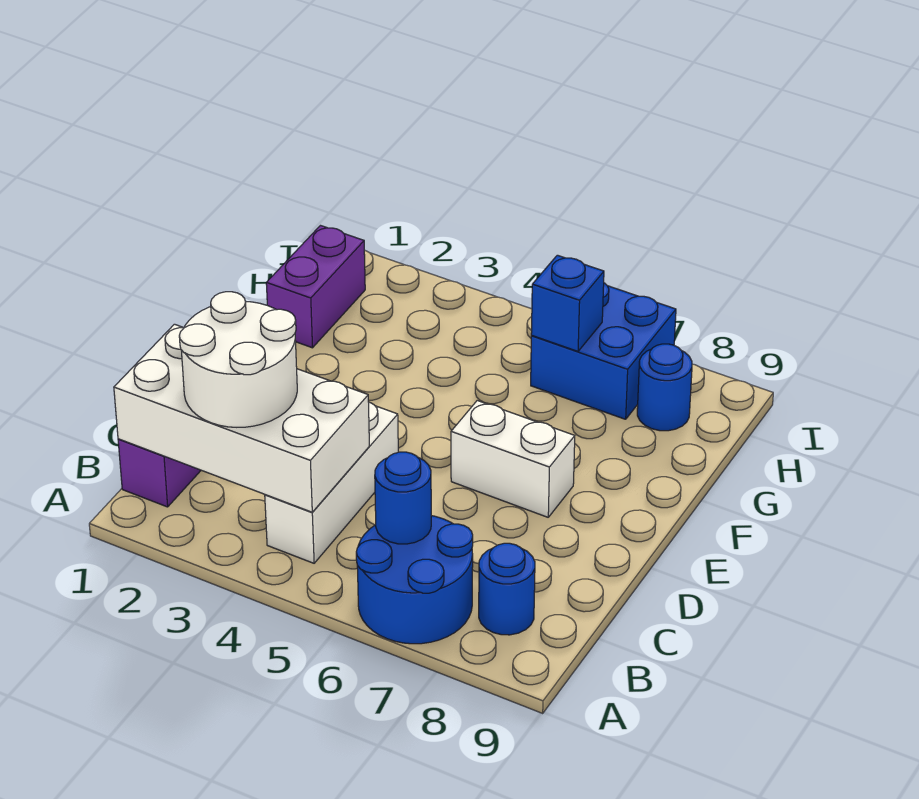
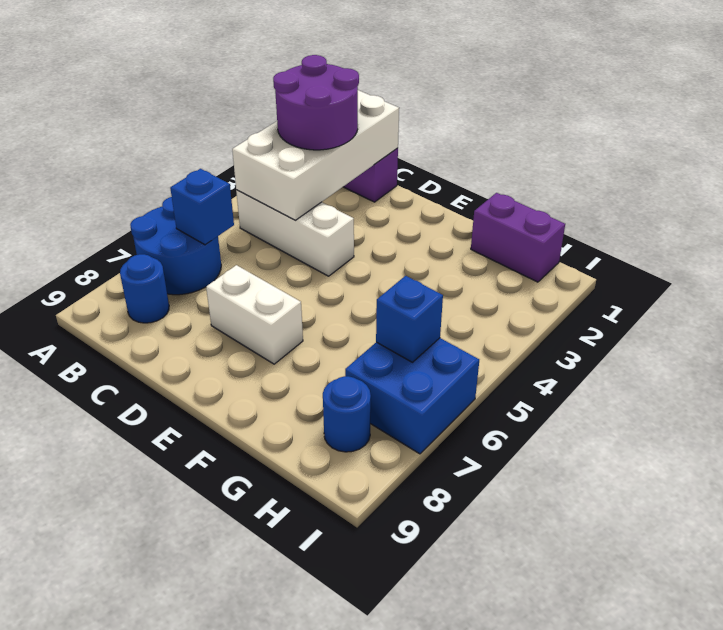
white 2x2 round brick [179,292,297,427] -> purple 2x2 round brick [273,55,359,150]
blue 1x1 round brick [375,452,431,544] -> blue 1x1 brick [170,169,234,245]
white 1x2 brick [451,401,575,517] -> white 1x2 brick turned to [206,265,303,364]

